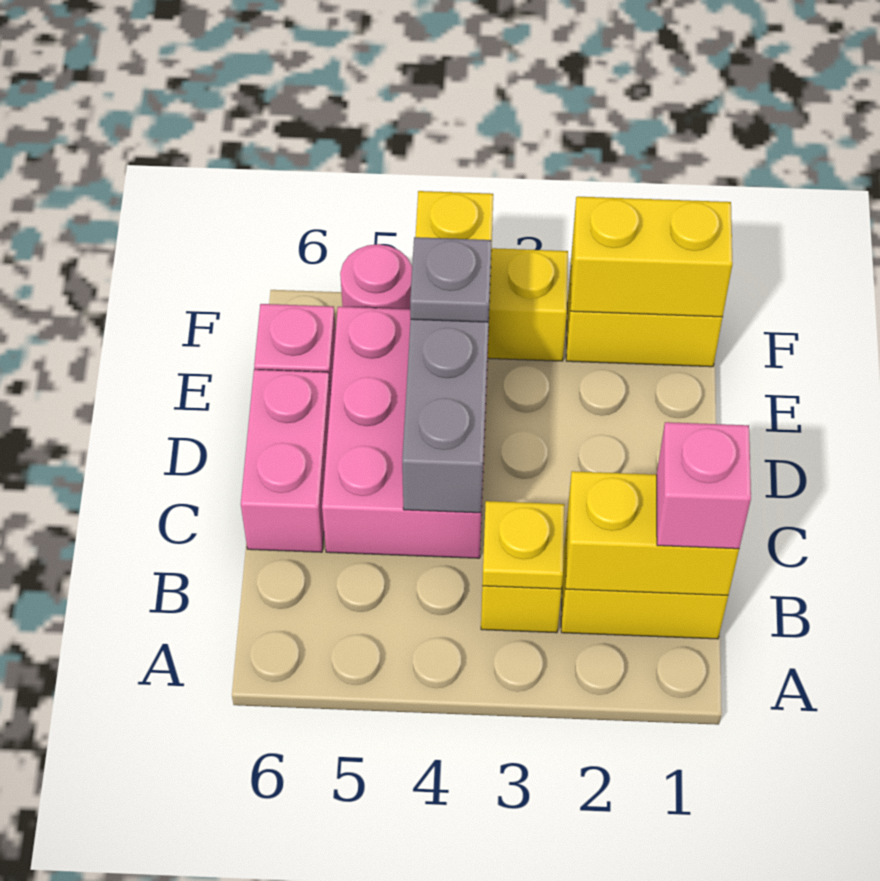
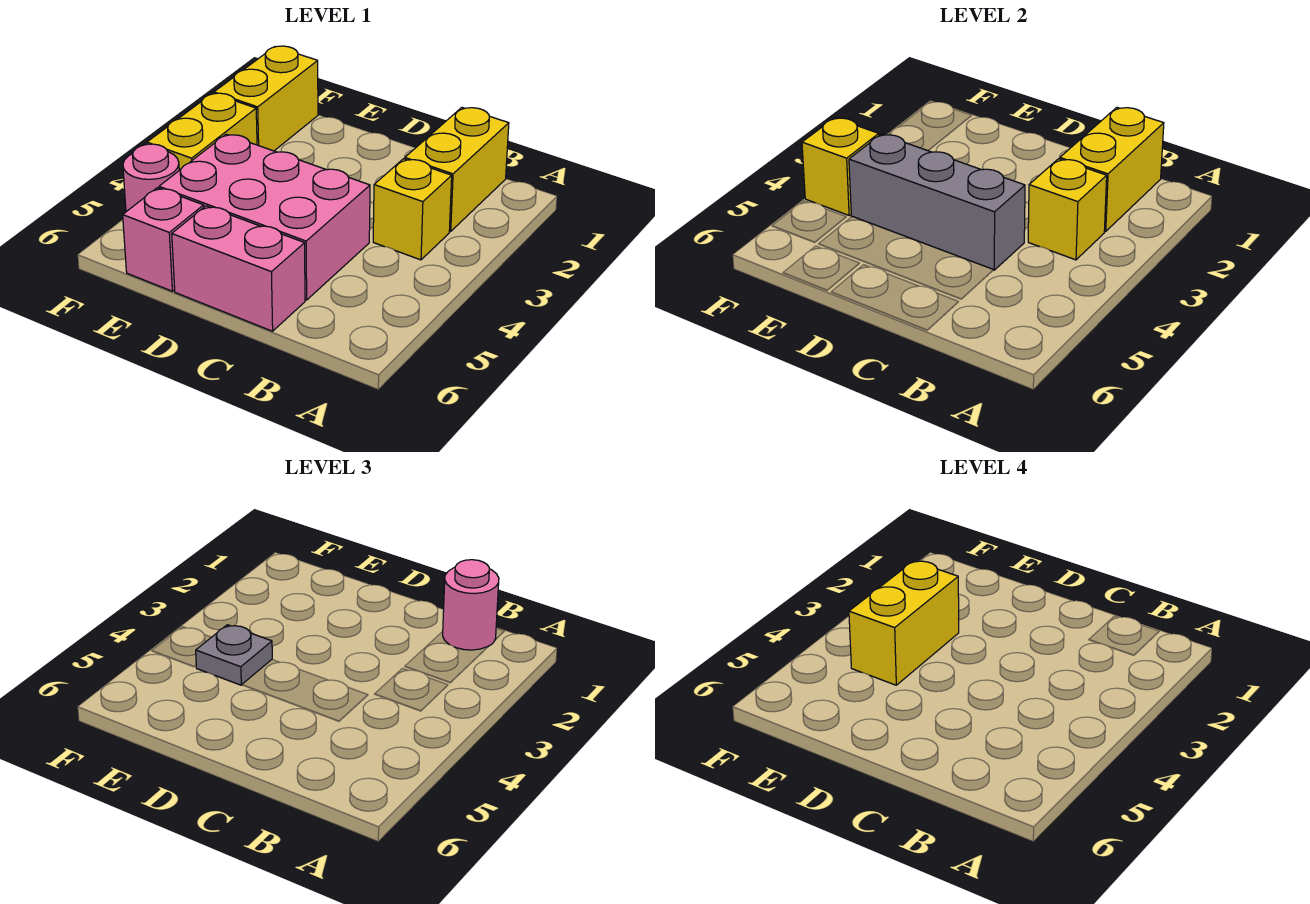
pink 1x1 brick [657,422,751,549] -> pink 1x1 round brick [443,560,499,650]
yellow 1x1 plate [482,501,564,589] -> yellow 1x1 brick [1028,159,1107,260]
yellow 1x2 brick [571,197,733,317] -> yellow 1x2 brick moved to [849,561,959,685]

